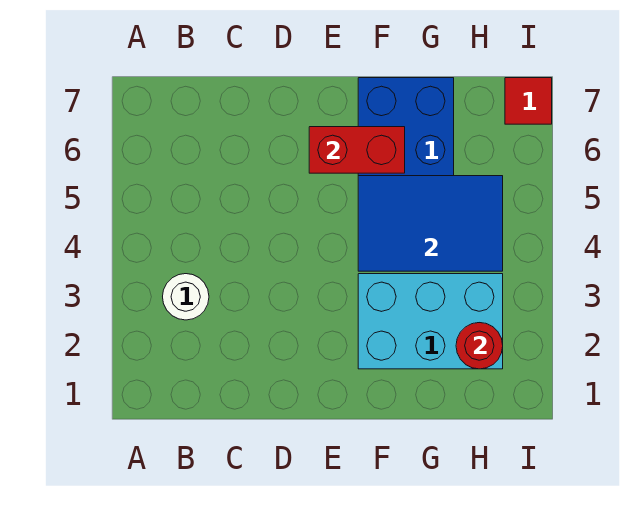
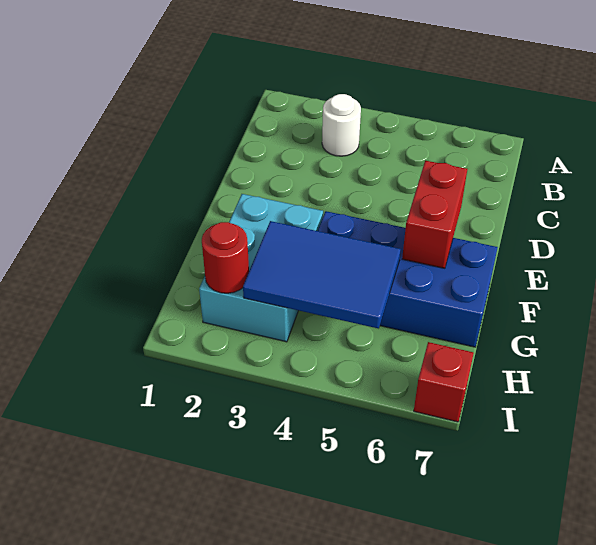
blue 2x3 tile [358,176,503,271] -> blue 2x3 tile turned to [243,221,401,329]
red 1x1 tile [505,78,552,124] -> red 1x1 brick [414,342,474,422]

